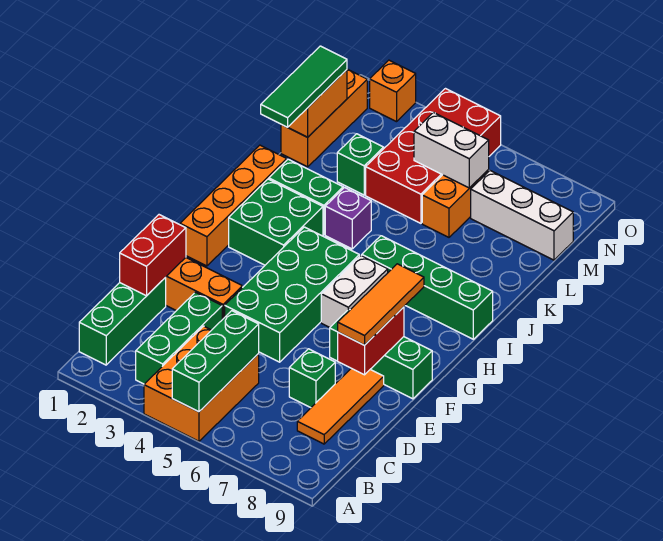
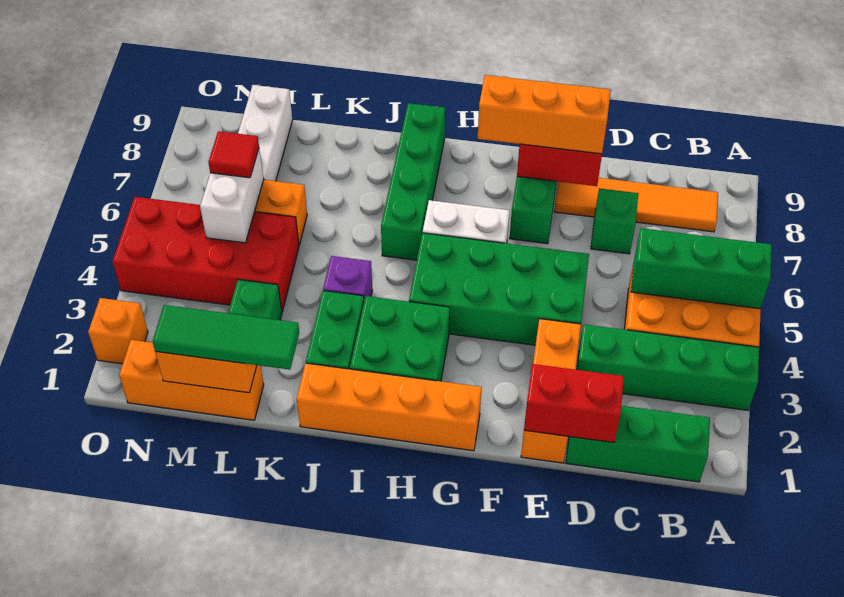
green 1x3 brick [136,292,222,384] -> green 1x4 brick [577,324,759,410]
orange 1x3 tile [297,368,384,444] -> orange 1x4 tile [554,178,718,232]
orange 1x3 tile [338,264,424,345] -> orange 1x3 brick [478,75,611,154]
none -> red 1x1 tile [208,131,259,178]

